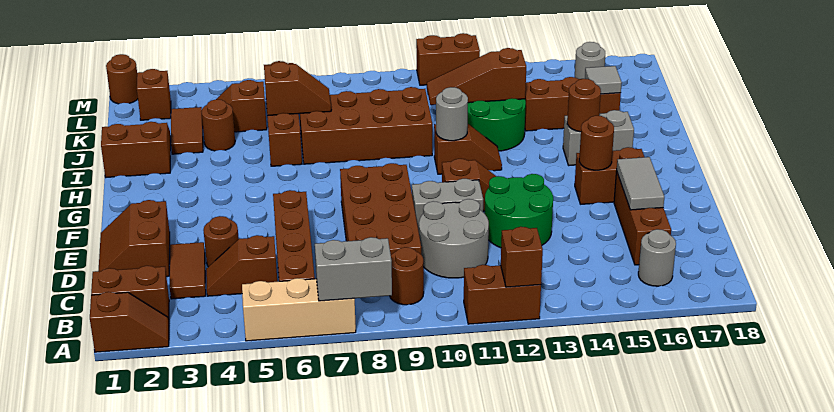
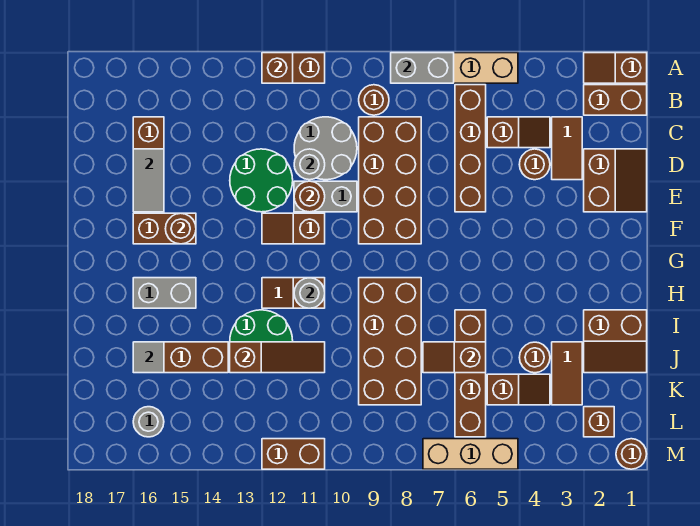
grey 1x1 round brick [638,229,676,286] -> grey 1x1 round brick moved to [294,149,325,180]
brown 1x1 round brick [567,79,601,132] -> brown 1x1 round brick moved to [294,181,325,212]
brown 2x4 brick [299,87,432,164] -> brown 2x4 brick turned to [359,278,421,405]
none -> tan 1x3 brick [423,439,518,469]

